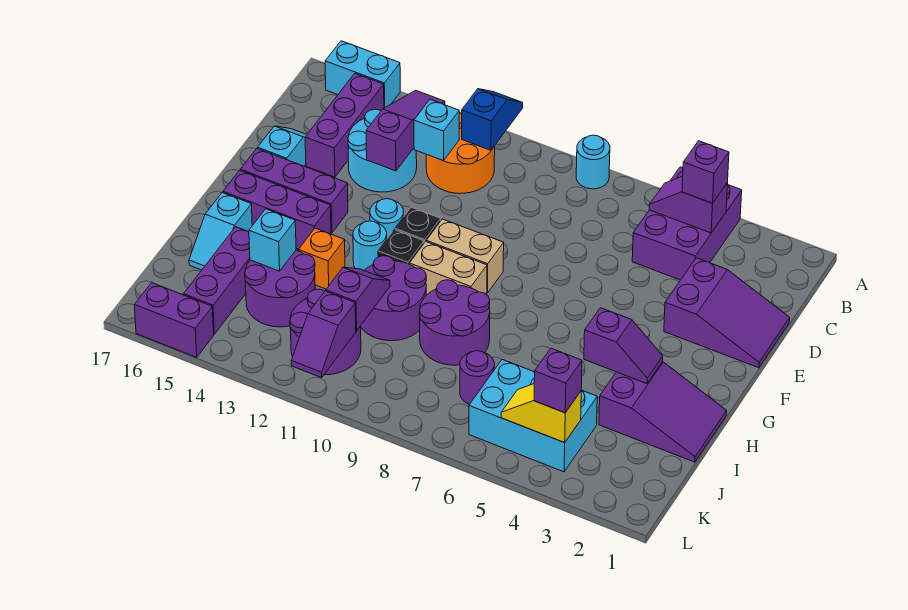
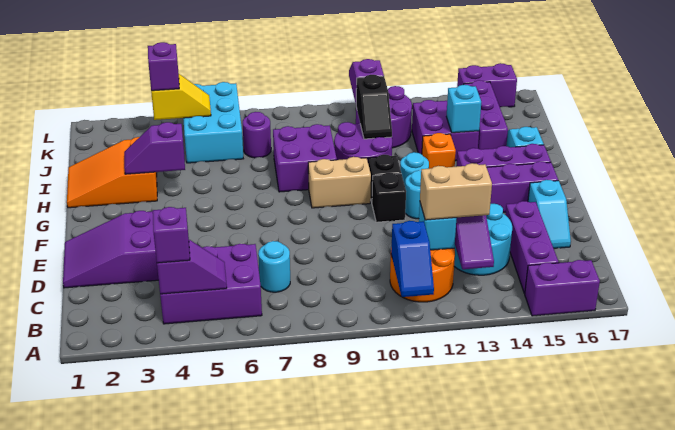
purple 2x3 brick [632,167,742,280] -> purple 2x3 brick turned to [160,244,262,324]
cyan 1x1 round brick [576,135,610,189] -> cyan 1x1 round brick moved to [258,241,290,292]
cyan 1x2 brick [325,41,400,108] -> purple 1x2 brick [525,260,600,316]
tan 1x2 brick [426,219,504,293] -> tan 1x2 brick moved to [420,163,492,220]
purple 2x3 slope [599,362,727,462] -> orange 2x3 slope [67,137,157,208]
purple 2x2 round brick [419,280,490,365] -> purple 2x2 brick [273,124,337,192]
purple 1x2 slope [326,267,390,331] -> black 1x2 slope [356,75,392,139]
purple 2x2 round brick [245,250,315,327] -> purple 2x2 brick [412,100,479,161]
cyan 2x3 brick [469,360,597,472] -> cyan 2x3 brick turned to [183,82,243,163]

